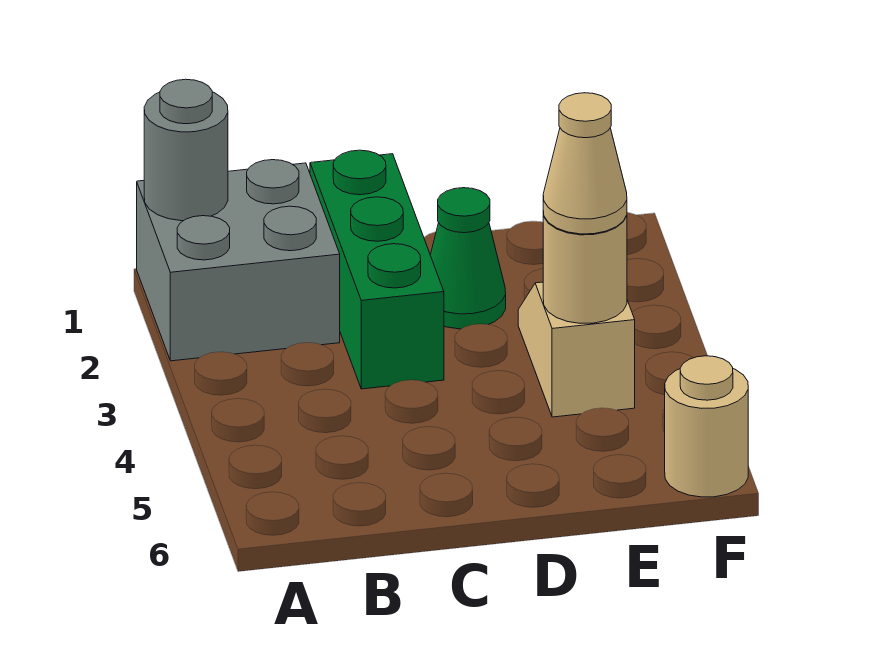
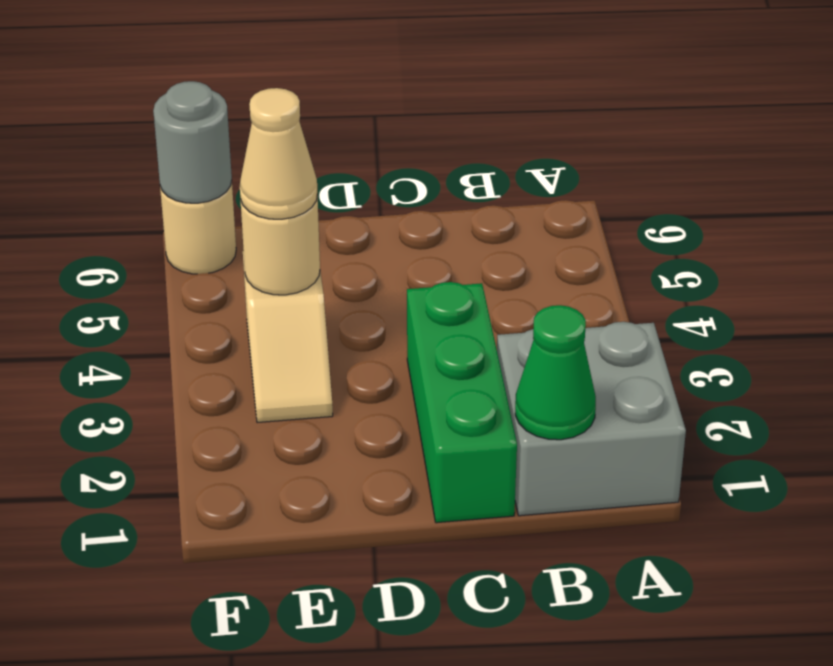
grey 1x1 round brick [144,79,228,221] -> grey 1x1 round brick moved to [153,81,232,203]
green 1x1 cone [430,188,506,329] -> green 1x1 cone moved to [515,305,596,440]

